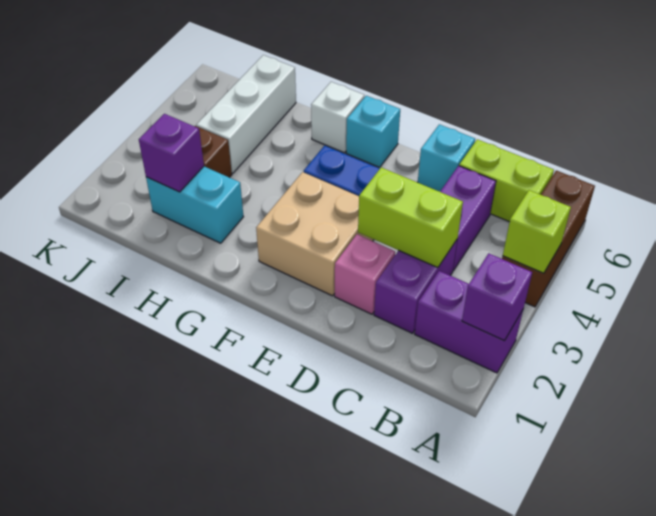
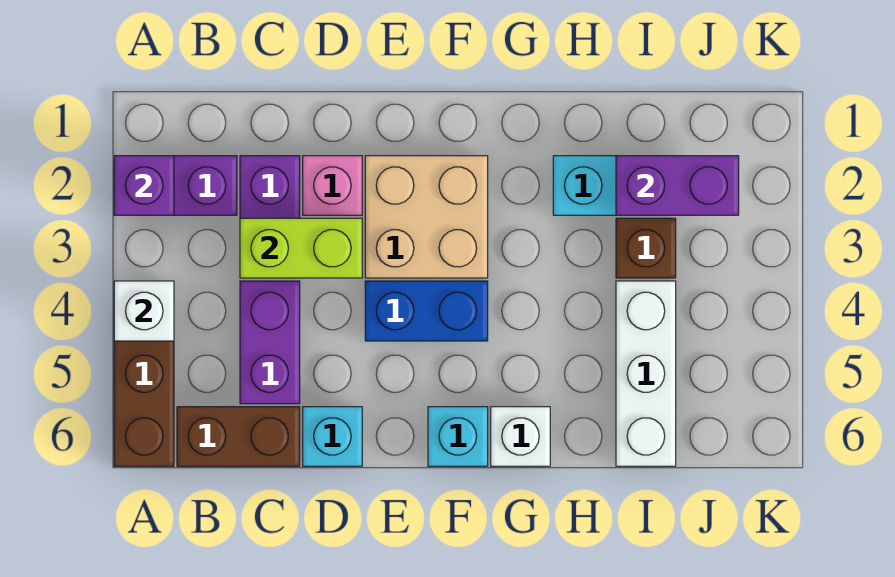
lime 1x1 brick [503,190,571,273] -> white 1x1 brick [114,281,174,341]
lime 1x2 brick [459,139,554,222] -> brown 1x2 brick [177,407,300,466]
purple 1x1 brick [139,114,204,192] -> purple 1x2 brick [616,156,739,215]

